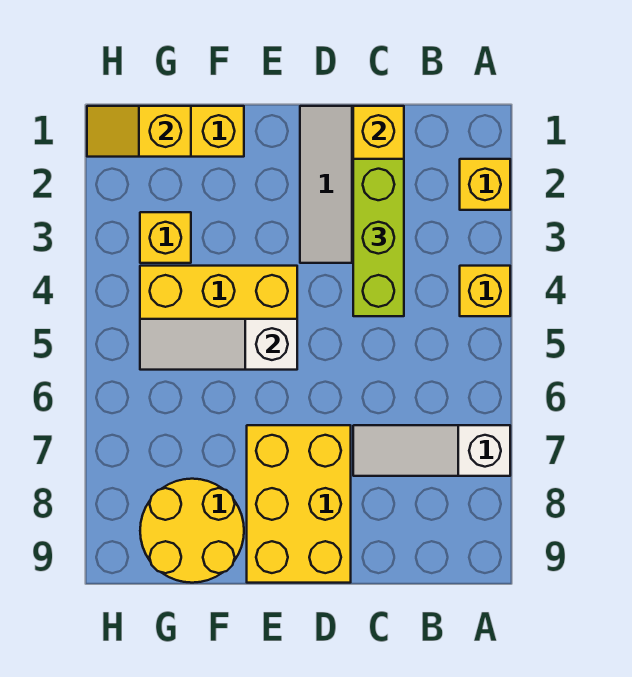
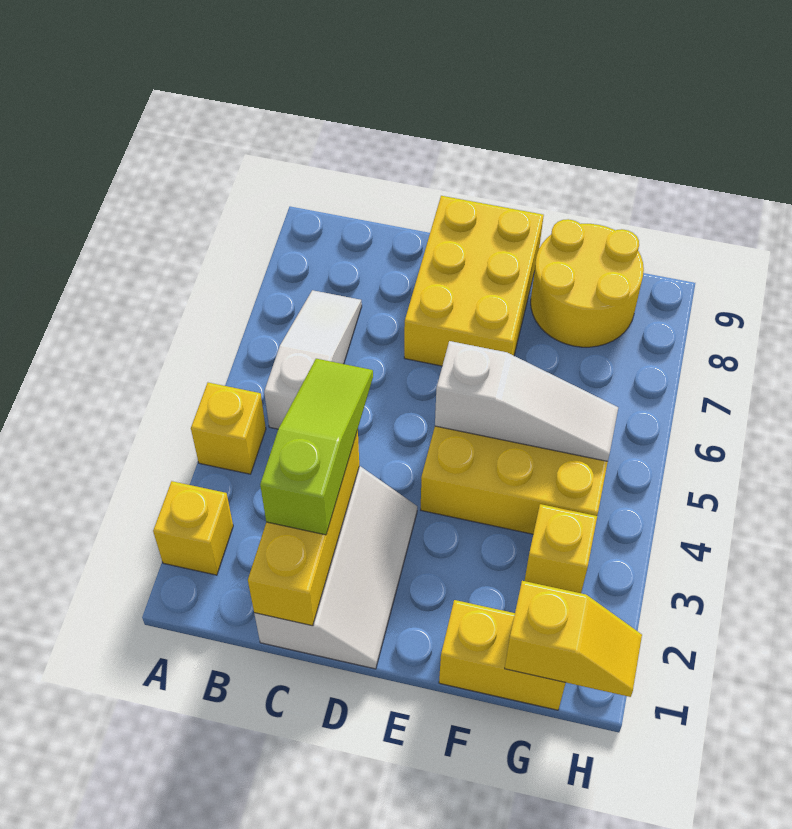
white 1x3 slope [353,425,510,476] -> white 1x3 slope turned to [264,290,362,429]
lime 1x3 brick [353,159,404,316] -> lime 1x3 slope [260,359,373,535]

